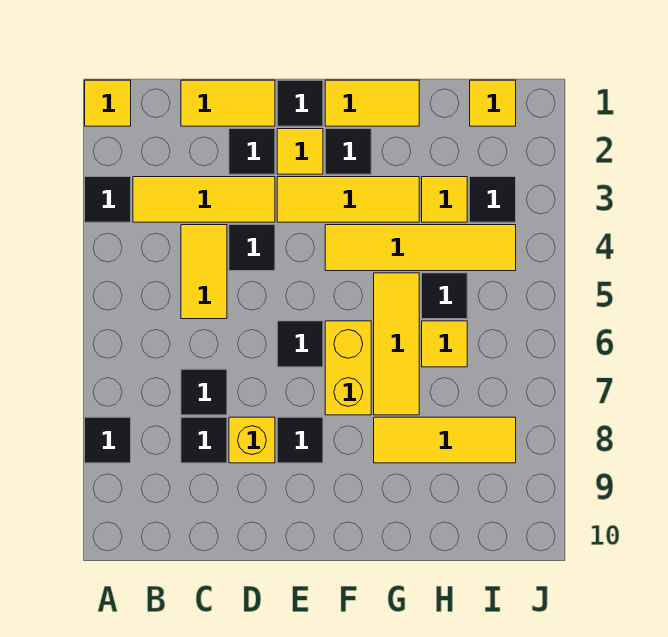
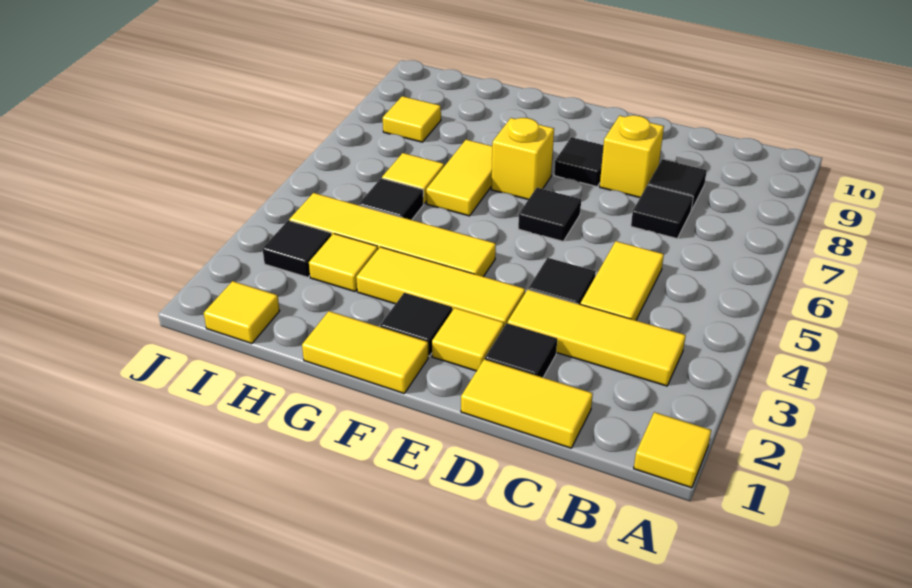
black 1x1 tile [85,177,131,222] -> none
black 1x1 tile [85,417,131,463] -> none
black 1x1 tile [277,80,323,126] -> none
yellow 1x2 brick [325,321,371,415] -> yellow 1x1 brick [491,118,554,199]
yellow 1x3 tile [374,273,419,415] -> yellow 1x2 tile [426,140,492,216]
yellow 1x3 tile [374,417,516,463] -> yellow 1x1 tile [383,96,441,142]

